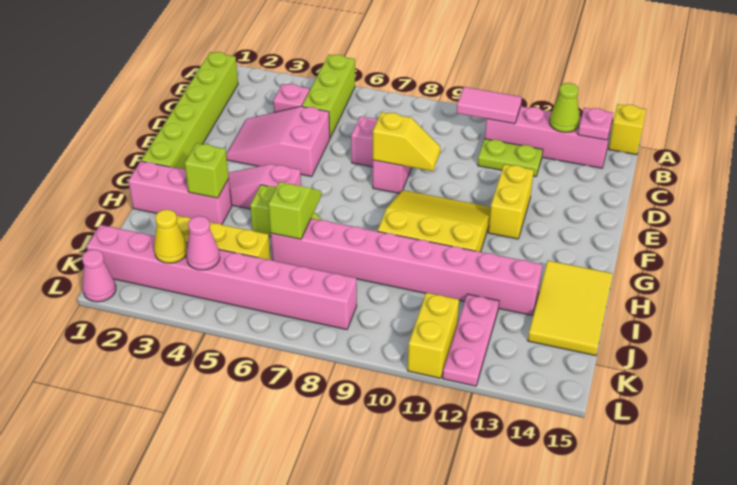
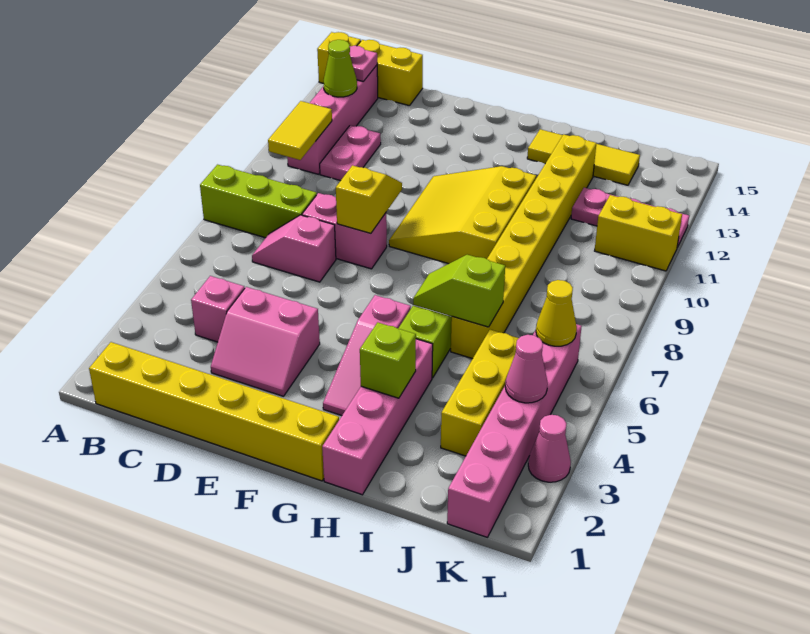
lime 1x3 brick [302,55,355,138] -> lime 1x3 brick moved to [200,165,317,238]
lime 1x6 brick [141,52,238,169] -> yellow 1x6 brick [89,342,339,481]
pink 1x2 tile [457,87,522,124] -> yellow 1x2 tile [268,101,332,160]
lime 1x2 plate [478,139,543,177] -> pink 1x2 plate [320,125,381,181]
pink 2x3 slope [226,106,330,177] -> pink 2x2 slope [211,287,320,396]
yellow 1x2 brick [488,164,534,239] -> yellow 1x2 brick moved to [357,40,423,106]
pink 1x3 brick [128,161,232,225] -> pink 1x4 brick [322,339,433,495]
yellow 2x3 tile [528,261,613,356] -> yellow 1x3 tile [527,129,640,185]
pink 1x8 brick [271,218,542,315] -> yellow 1x8 brick [451,134,596,359]
pink 1x8 brick [86,225,357,330] -> pink 1x6 brick [447,324,582,537]
yellow 1x1 cone [154,210,187,263] -> yellow 1x1 cone moved to [536,280,577,346]
pink 1x1 cone [82,250,116,302] -> pink 1x1 cone moved to [528,415,571,482]

